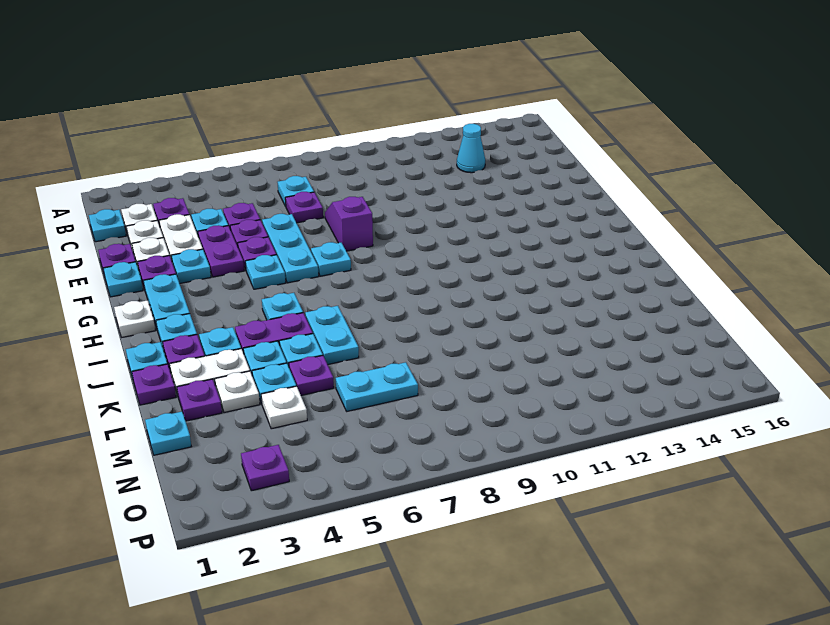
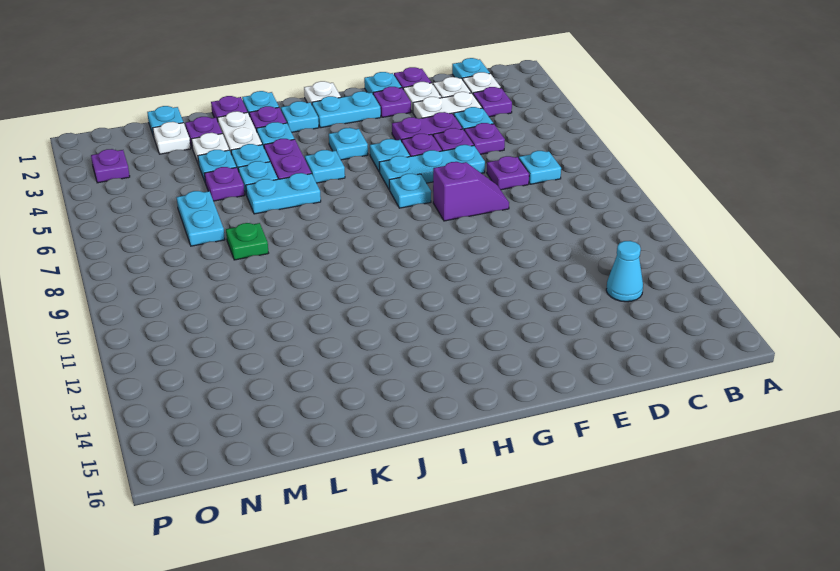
cyan 1x1 plate [171,249,211,284] -> cyan 1x1 plate moved to [329,128,368,160]
none -> green 1x1 plate [226,223,268,260]
white 1x1 plate [261,386,307,429] -> white 1x1 plate moved to [153,122,191,154]

